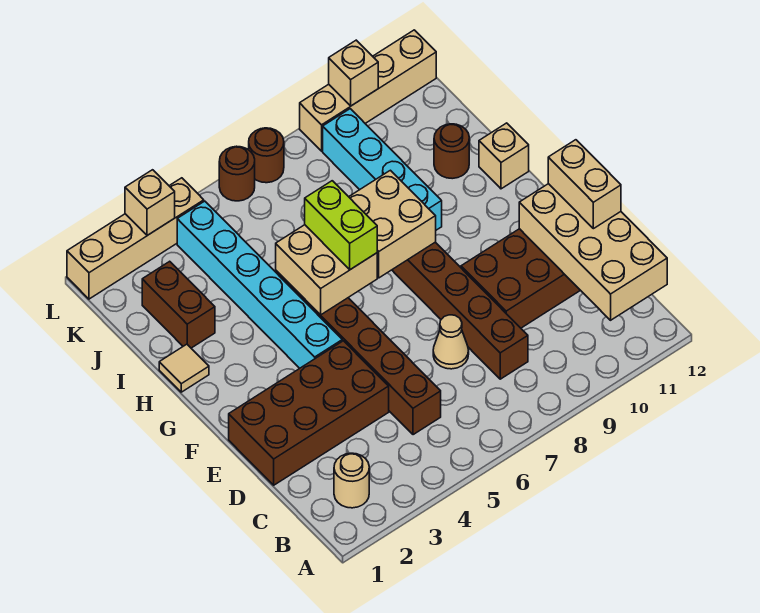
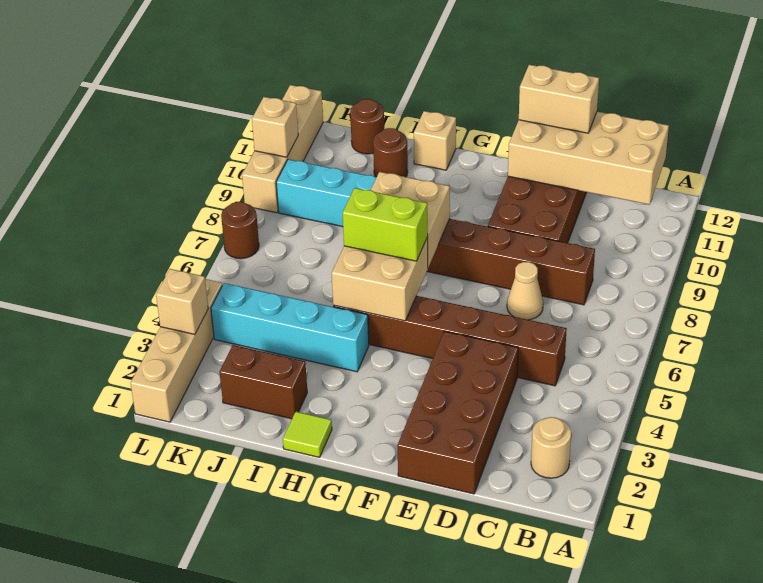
cyan 1x6 brick [177,201,342,368] -> cyan 1x4 brick [211,283,369,372]
tan 1x1 tile [159,344,209,392] -> lime 1x1 tile [283,412,332,457]
brown 1x1 round brick [219,146,255,201] -> brown 1x1 round brick moved to [350,99,384,154]

